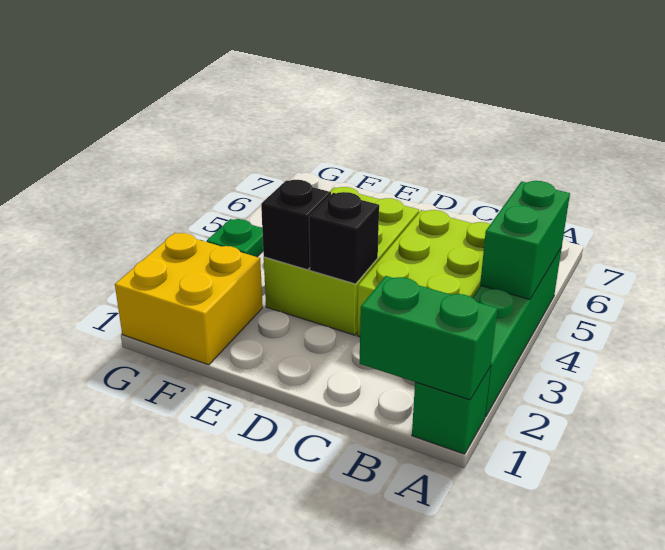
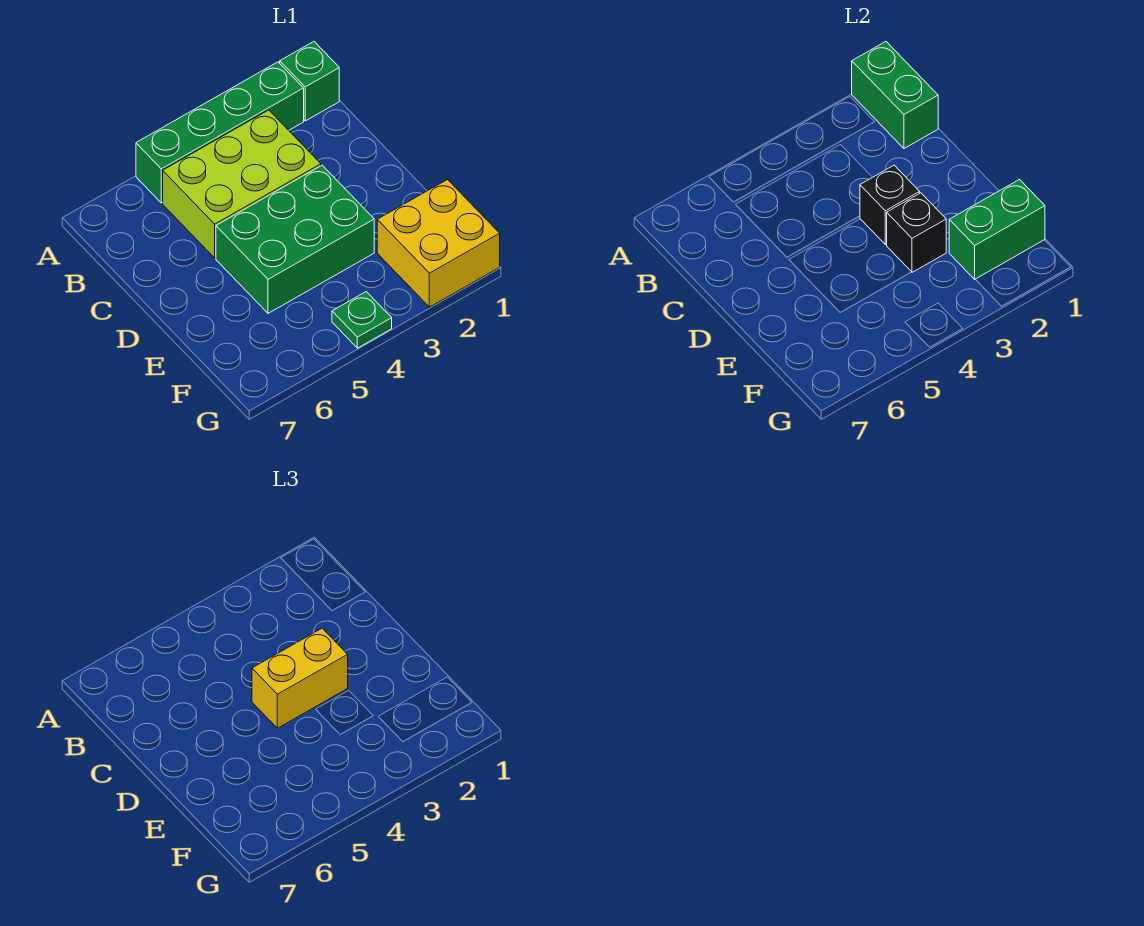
green 1x2 brick [480,181,570,299] -> green 1x2 brick moved to [949,180,1045,279]
lime 2x3 brick [264,187,419,335] -> green 2x3 brick [216,165,374,313]
none -> yellow 1x2 brick [252,628,348,728]

